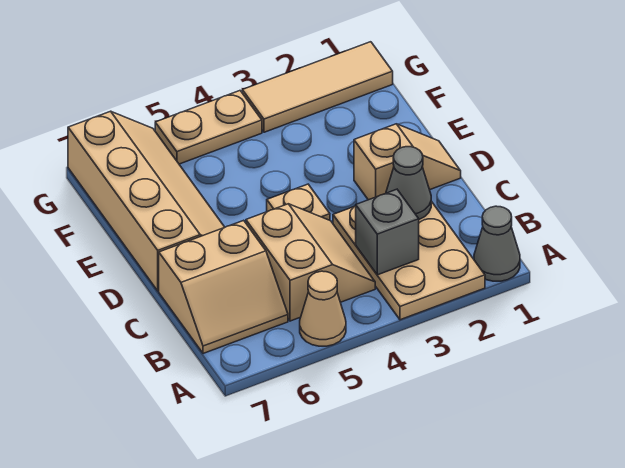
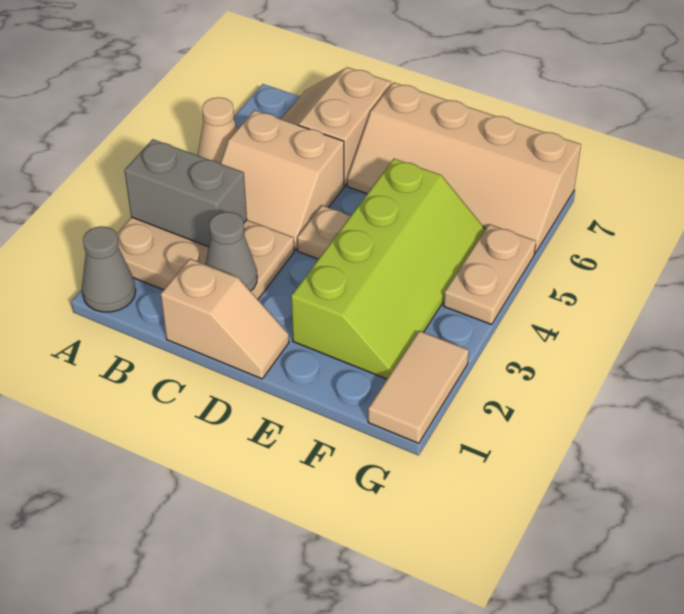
grey 1x1 brick [356,189,419,275] -> grey 1x2 brick [124,139,247,247]
tan 1x2 slope [354,124,461,200] -> tan 1x2 slope turned to [161,259,289,379]
none -> lime 2x4 slope [291,159,485,379]
tan 1x3 tile [242,42,393,132] -> tan 1x2 tile [368,331,469,443]

